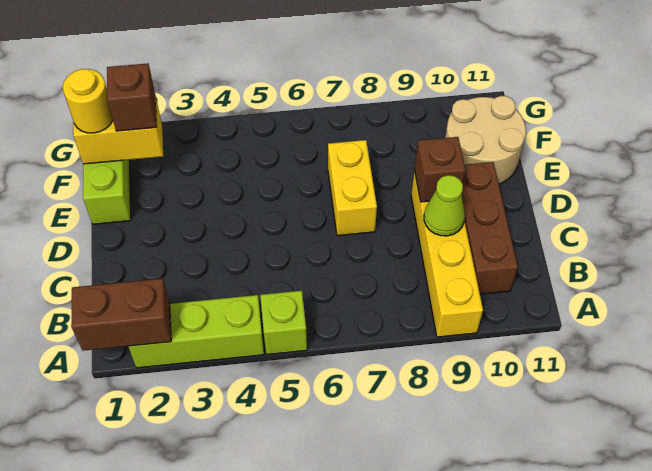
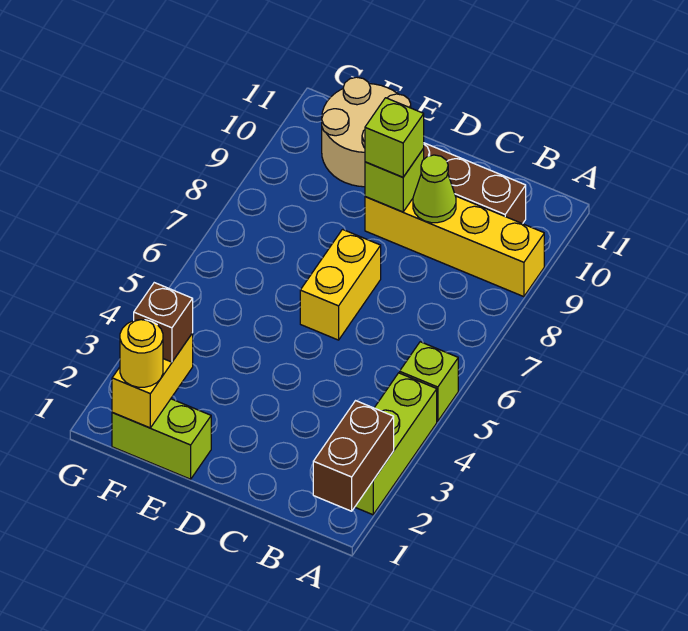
yellow 1x2 brick [328,140,377,236] -> yellow 1x2 brick turned to [300,229,381,340]
brown 1x1 brick [414,137,465,202] -> lime 1x1 brick [365,149,424,212]
none -> lime 1x1 brick [365,98,424,177]

